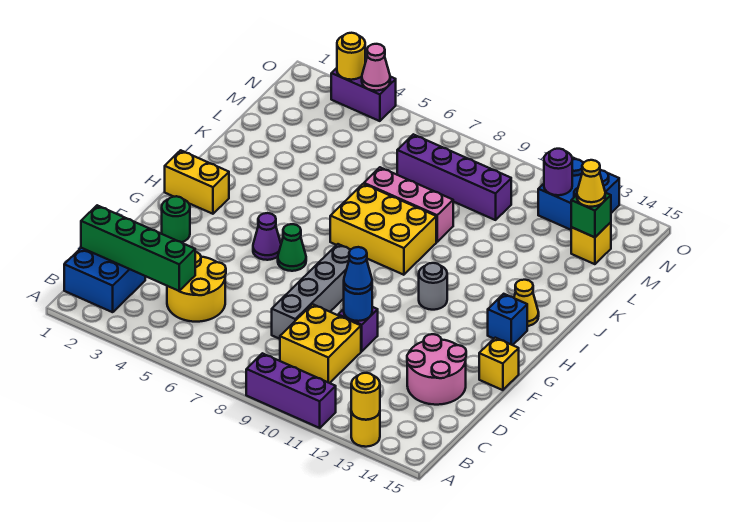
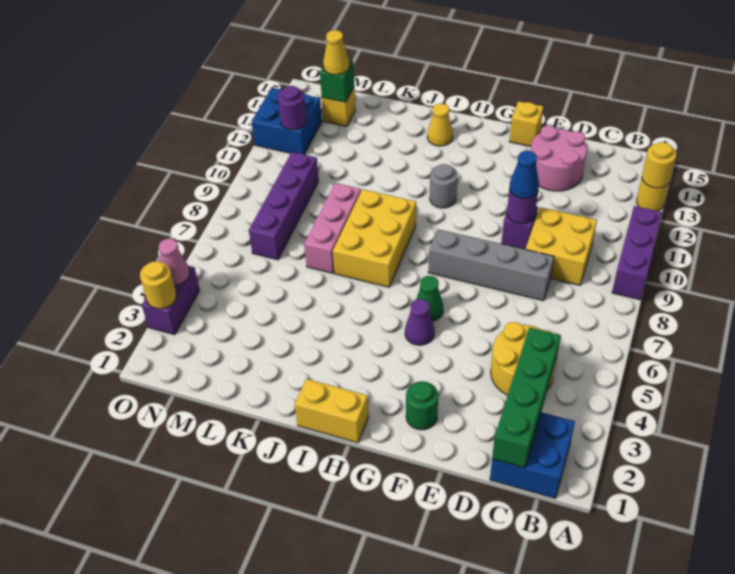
blue 1x1 round brick [344,287,372,321] -> purple 1x1 round brick [507,189,538,224]
yellow 1x2 brick [165,150,229,214] -> yellow 1x2 brick turned to [295,379,369,443]
blue 1x1 brick [488,294,527,345] -> none

